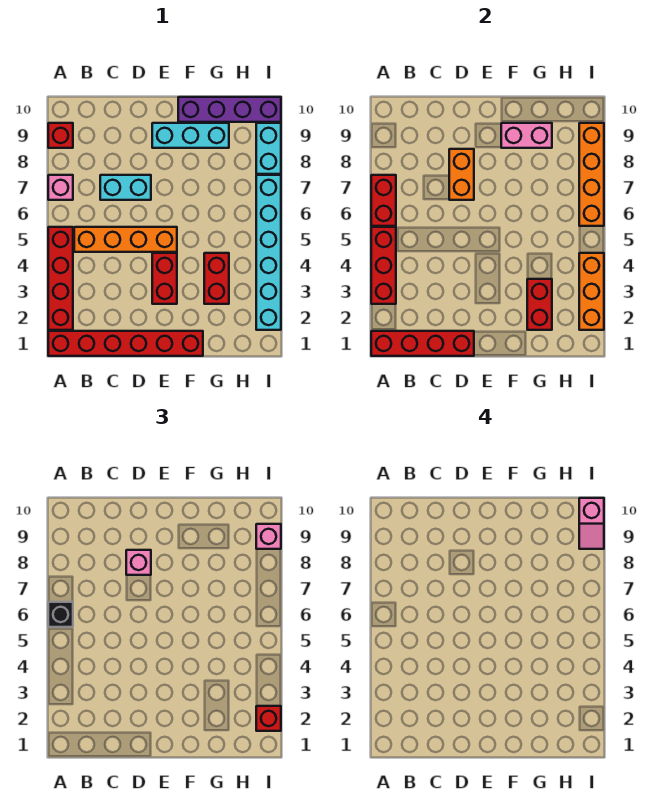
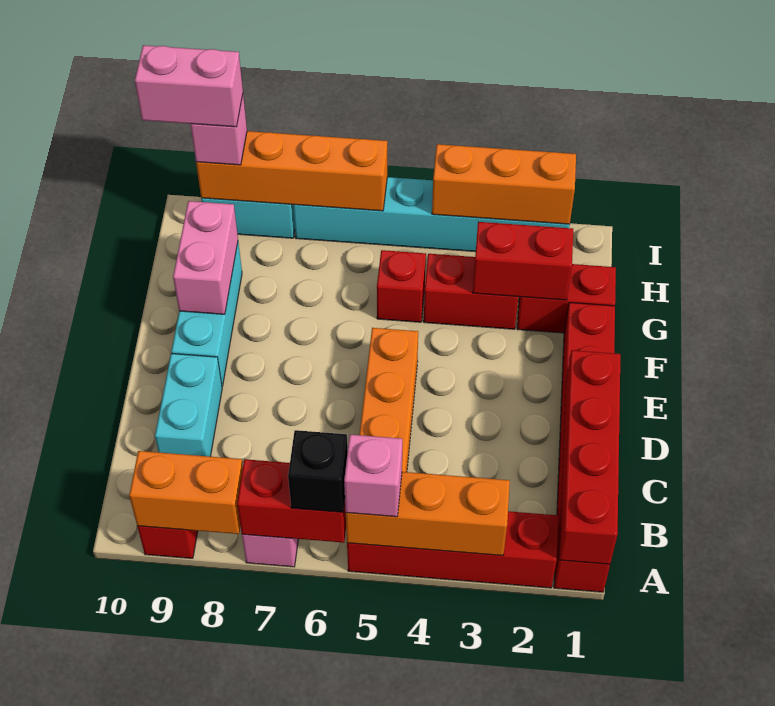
red 1x3 brick [371,227,396,304] -> orange 1x3 brick [346,472,510,556]
cyan 1x2 brick [100,175,151,200] -> cyan 1x2 brick moved to [155,354,222,457]
orange 1x2 brick [449,149,474,200] -> orange 1x2 brick moved to [129,451,243,534]
pink 1x1 brick [126,550,151,575] -> pink 1x1 brick moved to [344,435,402,517]
red 1x2 brick [152,253,177,304] -> red 1x2 brick moved to [517,264,616,333]
purple 1x4 brick [178,97,281,122] -> none
red 1x1 brick [256,706,281,731] -> red 1x1 brick moved to [377,250,426,322]
pink 1x2 slope [579,498,604,549] -> pink 1x2 brick [135,45,243,127]

